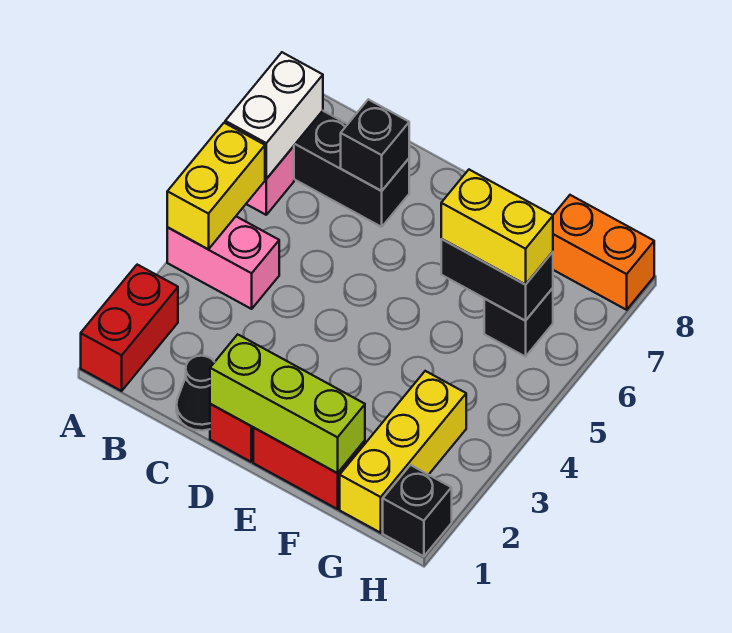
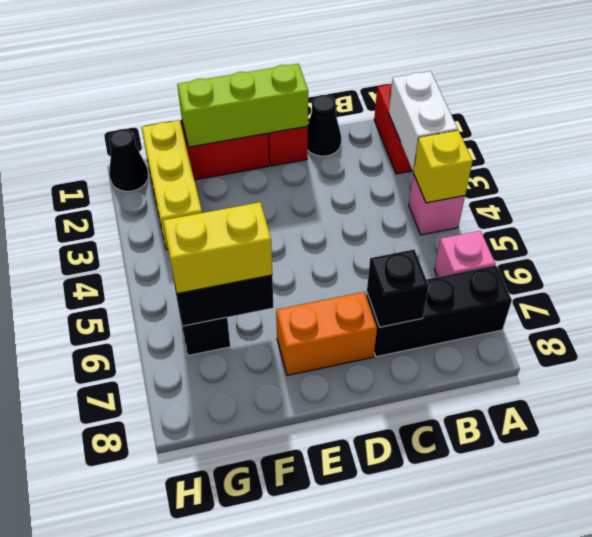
pink 1x2 brick [167,217,279,309] -> pink 1x1 brick [409,174,465,235]
yellow 1x2 brick [167,123,265,249] -> yellow 1x1 brick [413,130,472,203]
white 1x2 brick [225,52,323,179] -> white 1x2 brick moved to [389,71,458,171]
orange 1x2 brick [553,195,654,310] -> orange 1x2 brick moved to [276,292,377,375]
black 1x1 brick [383,465,452,556] -> black 1x1 cone [109,129,148,191]

